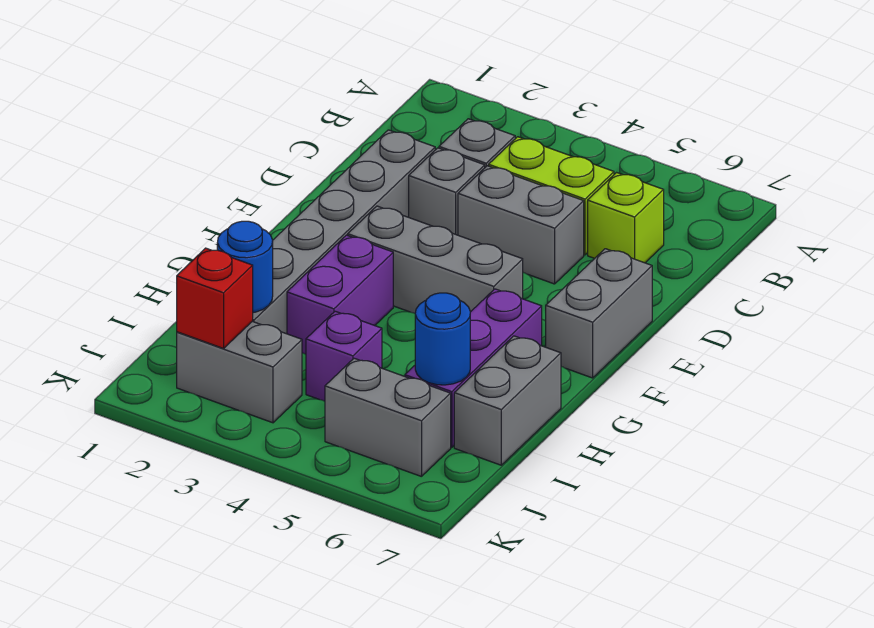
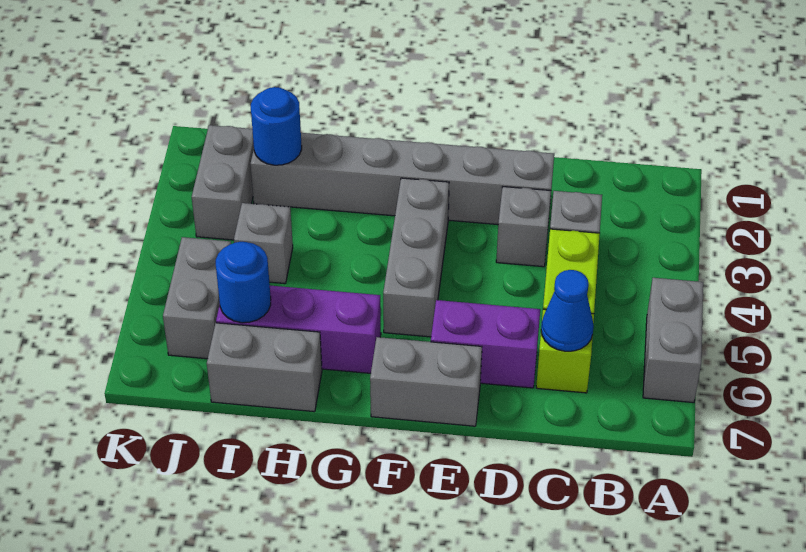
none -> blue 1x1 cone [541,270,594,351]
grey 1x2 brick [458,166,584,284] -> grey 1x2 brick moved to [643,278,703,403]
purple 1x2 brick [287,235,393,354] -> purple 1x2 brick moved to [431,300,540,388]
purple 1x1 brick [306,311,382,401] -> grey 1x1 brick [234,203,293,284]
red 1x1 brick [177,248,253,348] -> none

